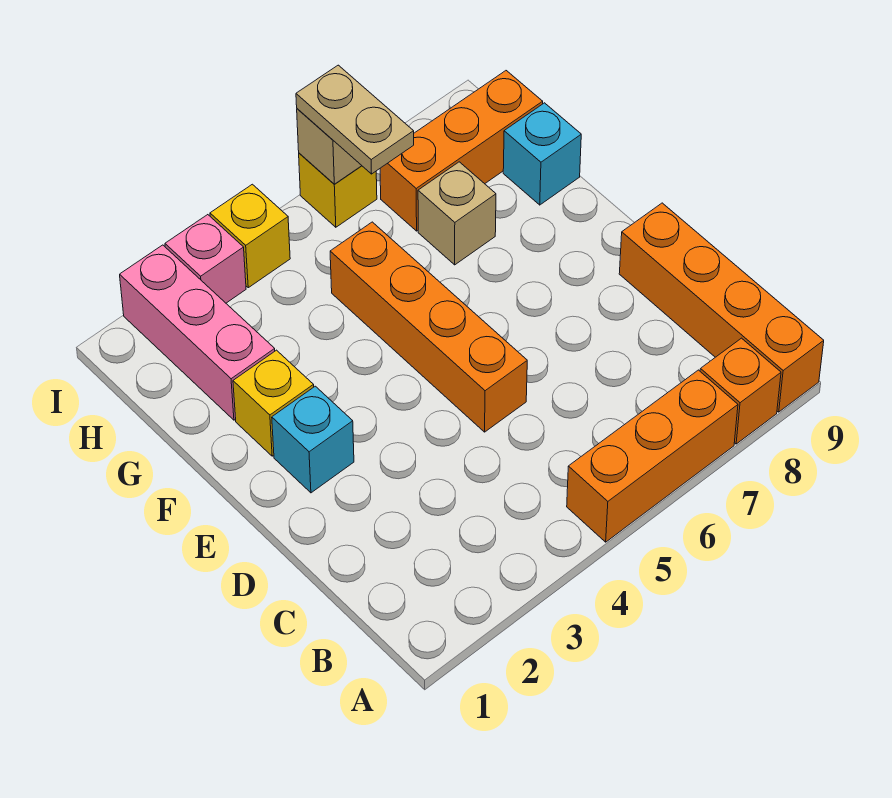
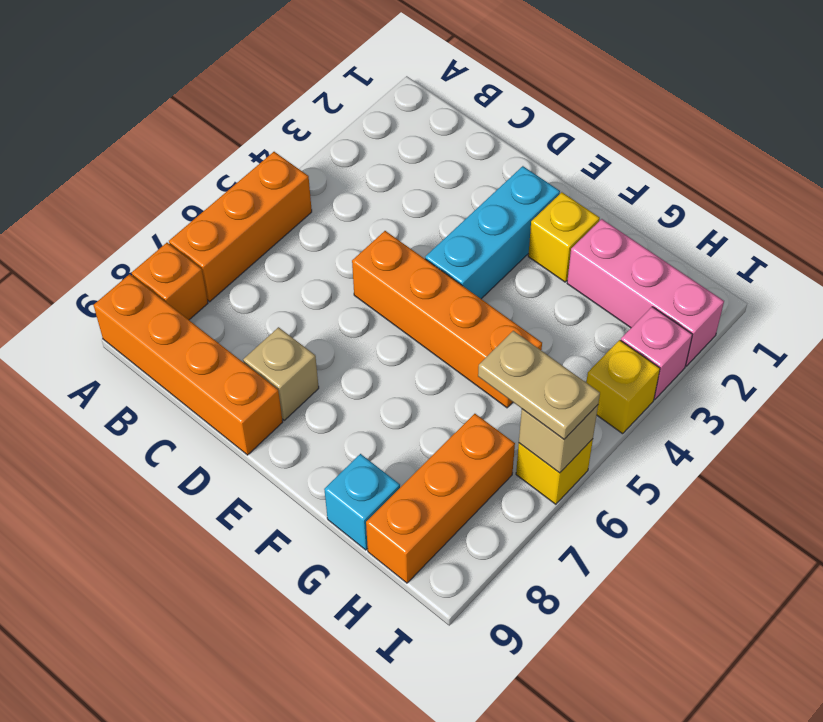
cyan 1x1 brick [272,386,354,493] -> cyan 1x3 brick [425,166,560,299]
tan 1x1 brick [418,162,496,265] -> tan 1x1 brick moved to [243,327,319,420]

